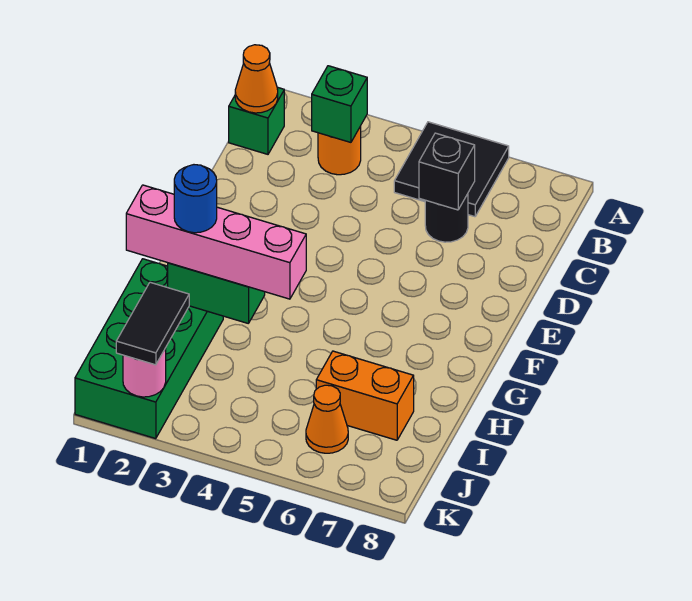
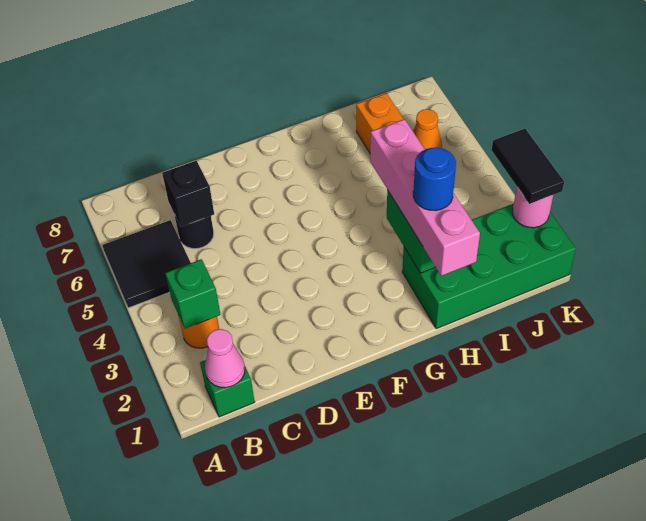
orange 1x1 cone [235,45,278,113] -> pink 1x1 cone [205,329,245,388]
black 1x2 tile [116,282,189,365] -> black 1x2 tile turned to [492,129,564,204]

